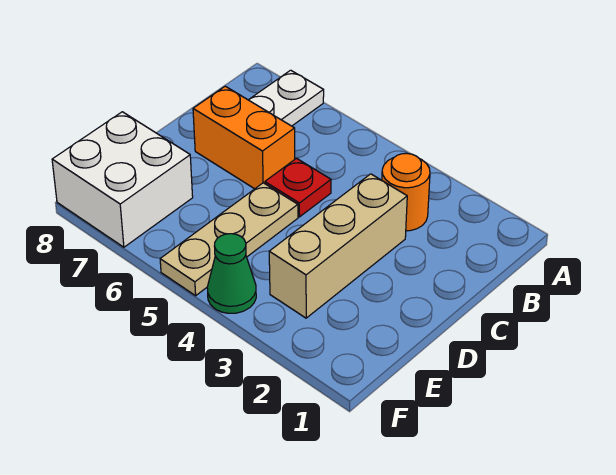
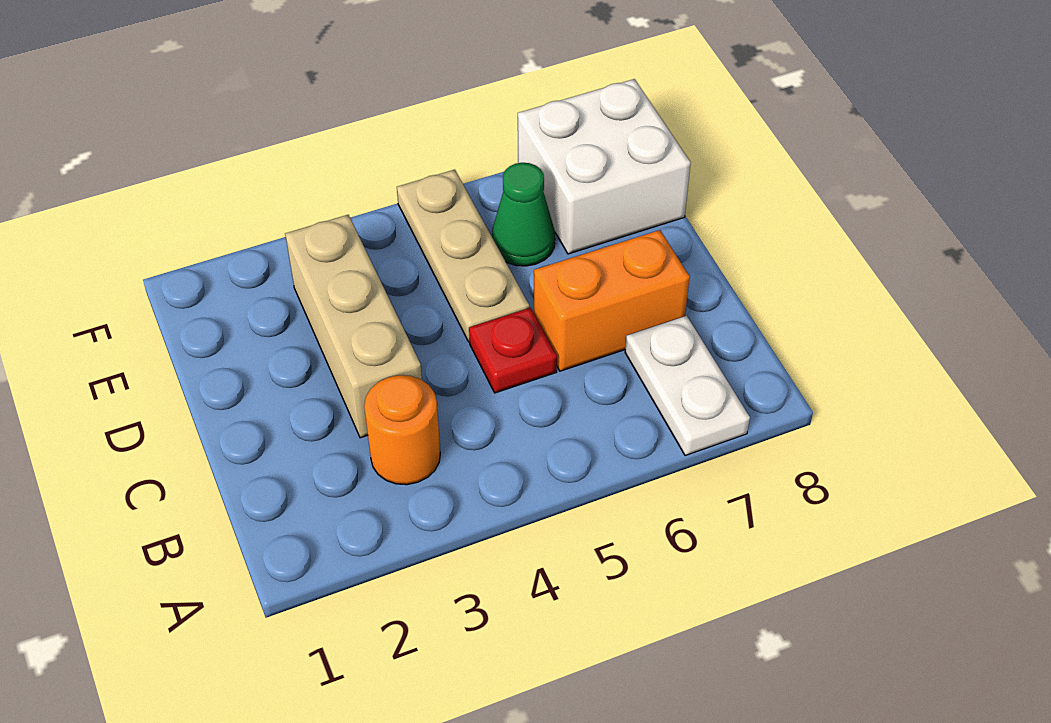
green 1x1 cone [207,234,256,313] -> green 1x1 cone moved to [492,163,555,266]

